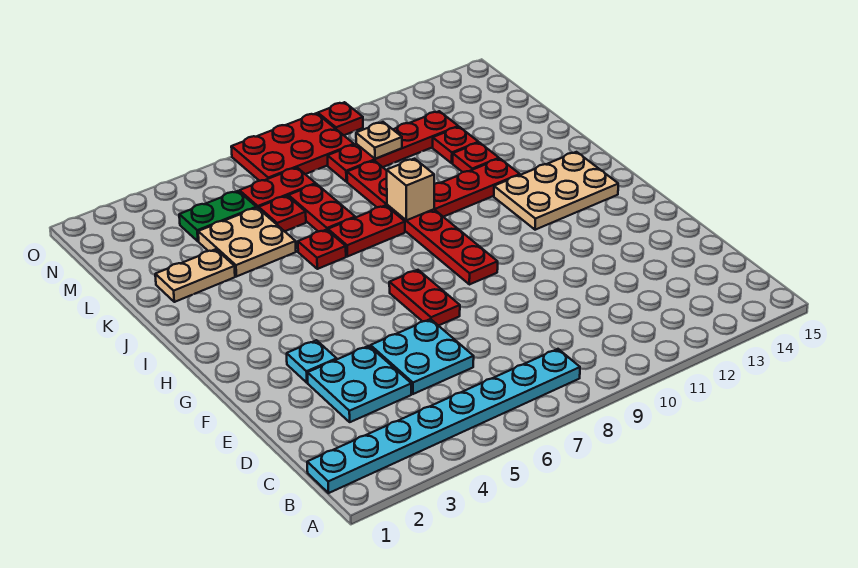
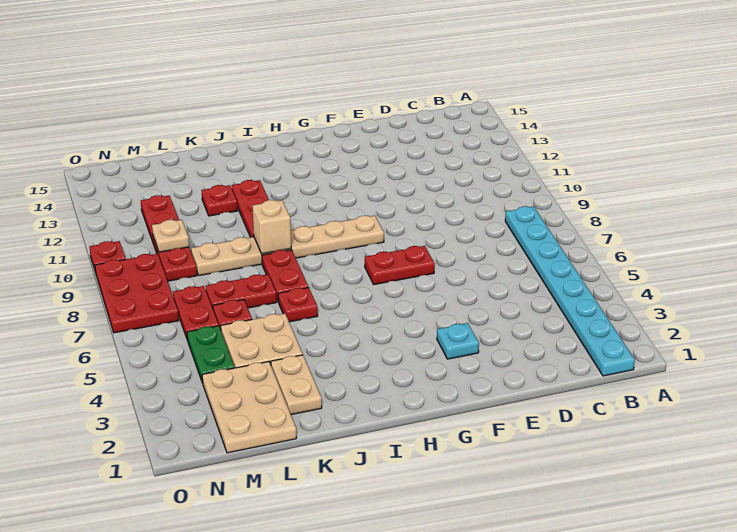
cyan 2x2 plate [308,346,411,422] -> none
cyan 2x2 plate [371,319,474,394] -> none
red 1x6 plate [347,161,498,285] -> tan 1x6 plate [191,216,384,275]
tan 2x3 plate [494,152,618,230] -> tan 2x3 plate moved to [202,362,297,453]
red 1x1 plate [433,127,479,163] -> none

